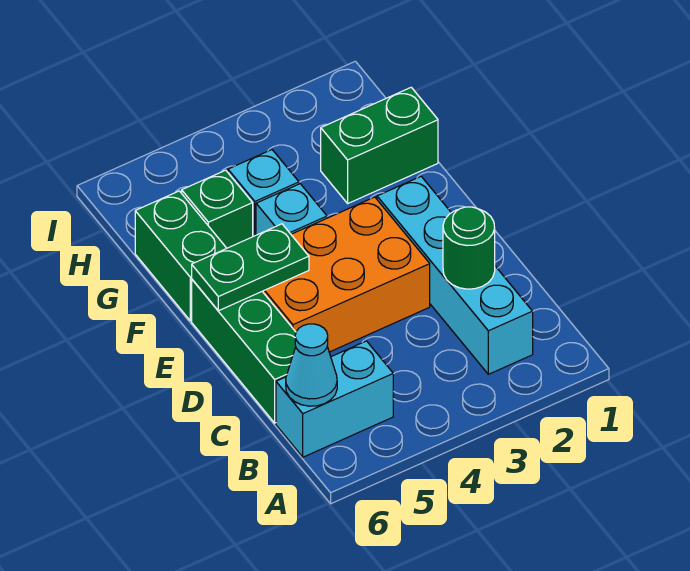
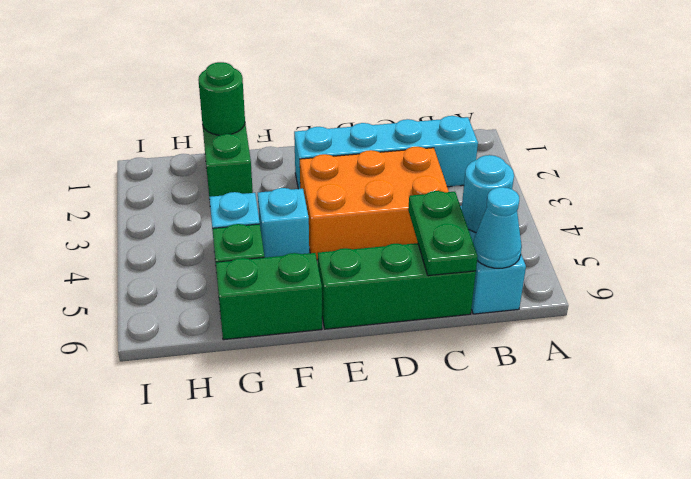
none -> cyan 1x1 round brick [461,155,514,233]
green 1x1 round brick [443,207,495,289] -> green 1x1 round brick moved to [198,62,245,135]
orange 2x3 brick [262,197,430,352] -> orange 2x3 brick turned to [300,147,449,260]
green 1x2 plate [192,224,309,311] -> green 1x2 plate moved to [408,191,478,276]

